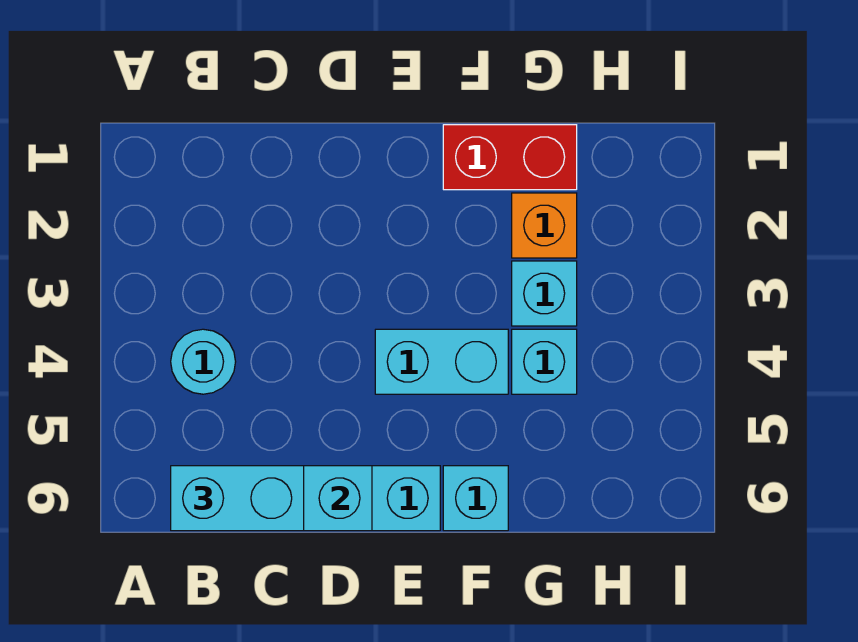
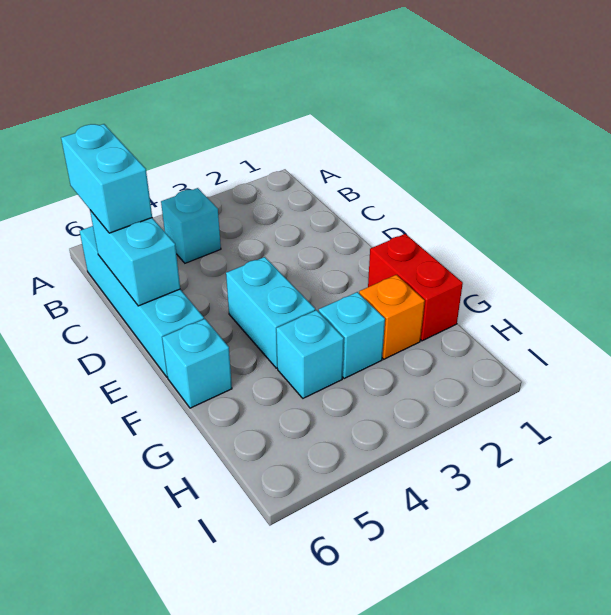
cyan 1x1 round brick [171,329,236,394] -> cyan 1x1 brick [161,188,221,263]

